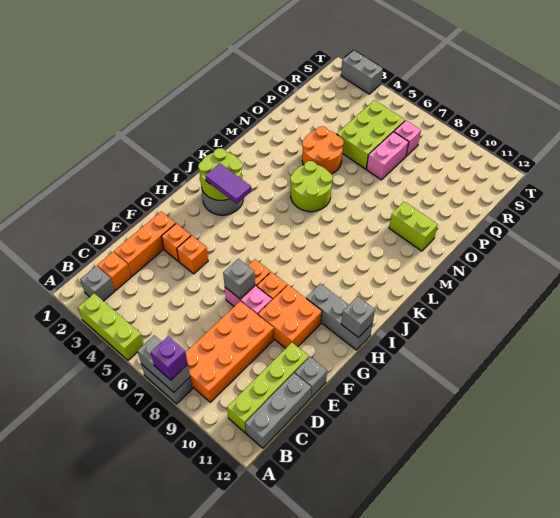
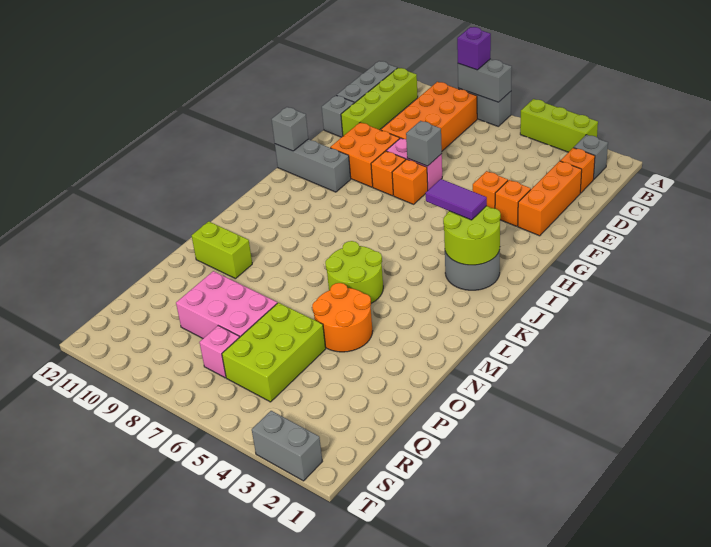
pink 1x2 brick [366,132,409,180] -> pink 2x3 brick [176,271,277,338]

